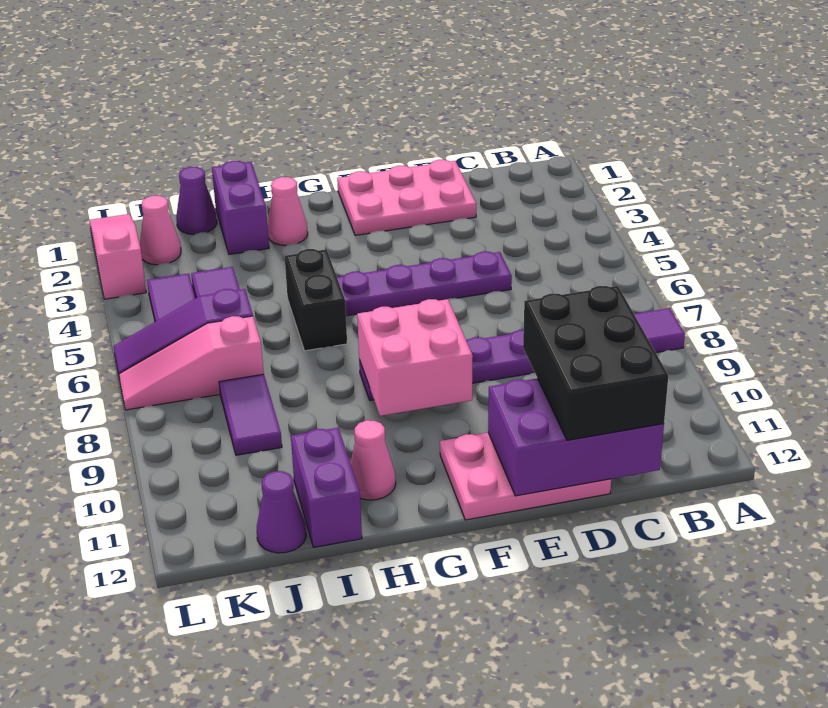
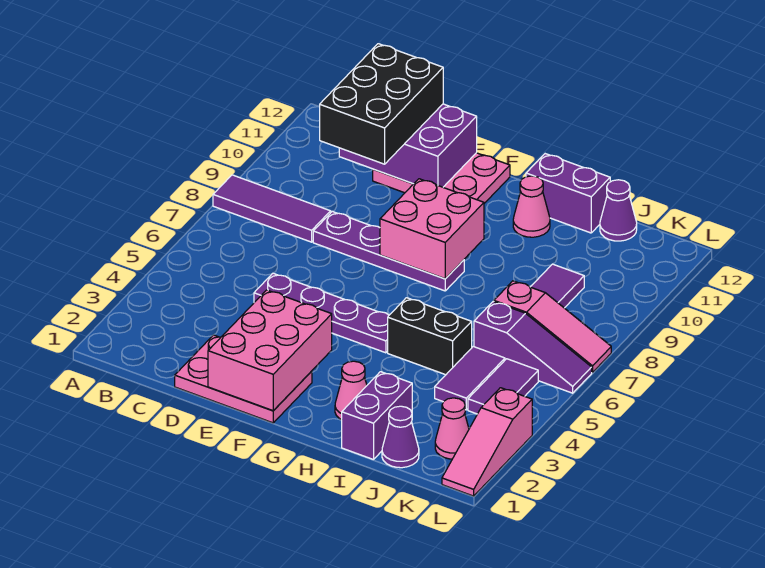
none -> pink 2x3 brick [208,290,332,411]
black 1x2 brick [285,249,347,351] -> black 1x2 brick turned to [388,298,472,375]
purple 1x2 brick [291,428,362,547] -> purple 1x2 brick turned to [526,154,610,233]

